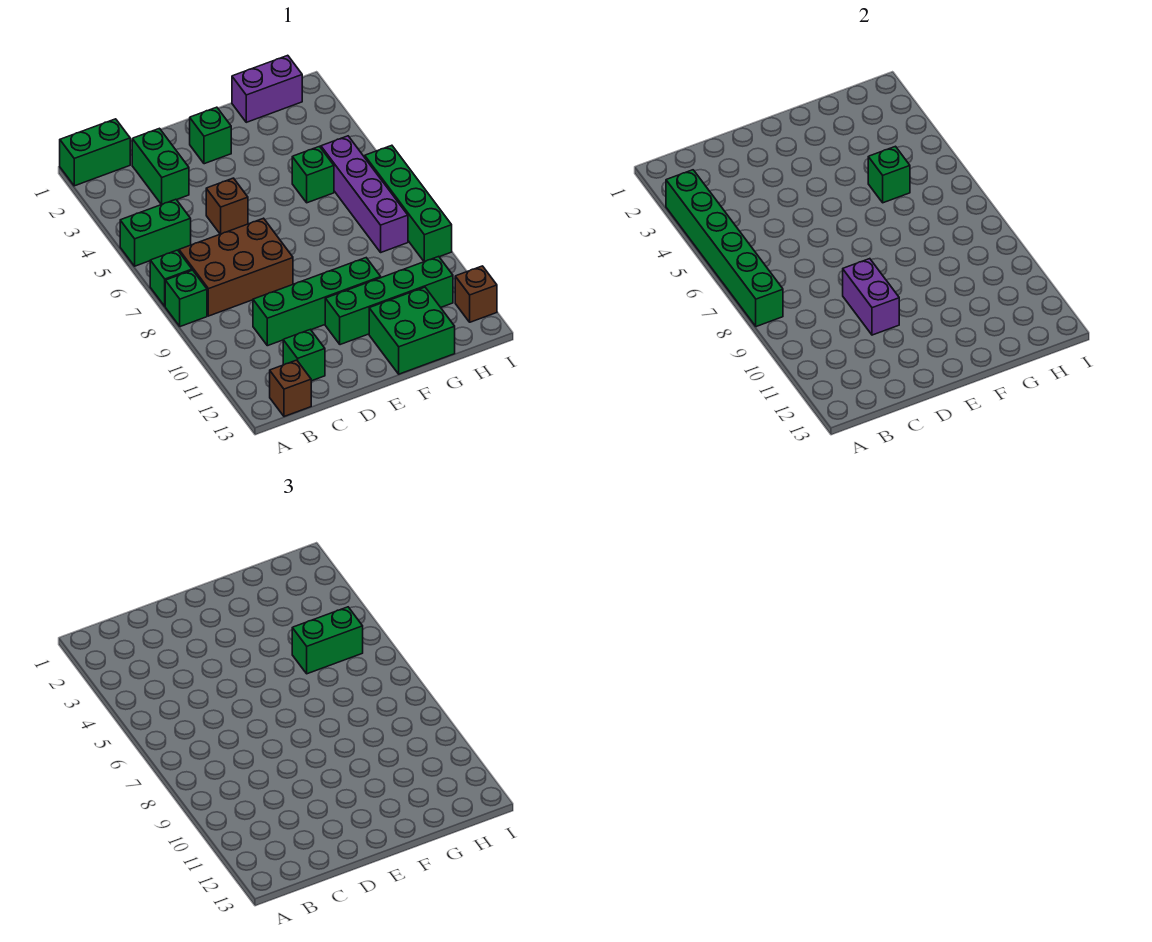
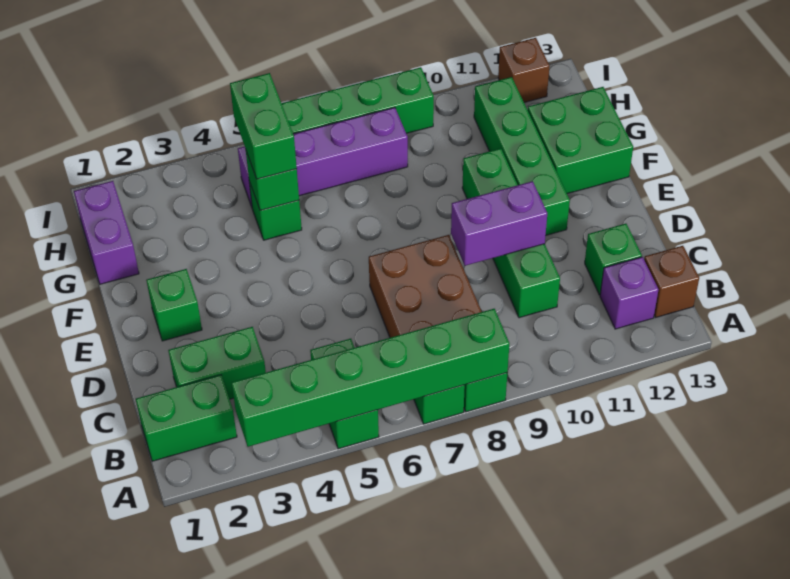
green 1x2 brick [60,119,130,186] -> green 1x2 brick turned to [136,375,237,461]
none -> purple 1x1 brick [600,257,658,329]
brown 1x1 brick [206,178,248,234] -> none

